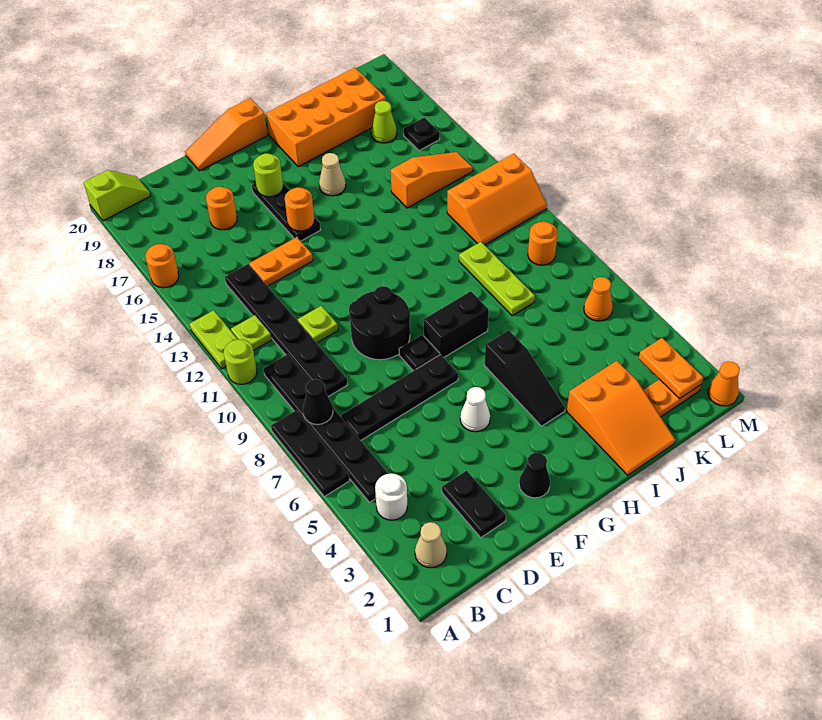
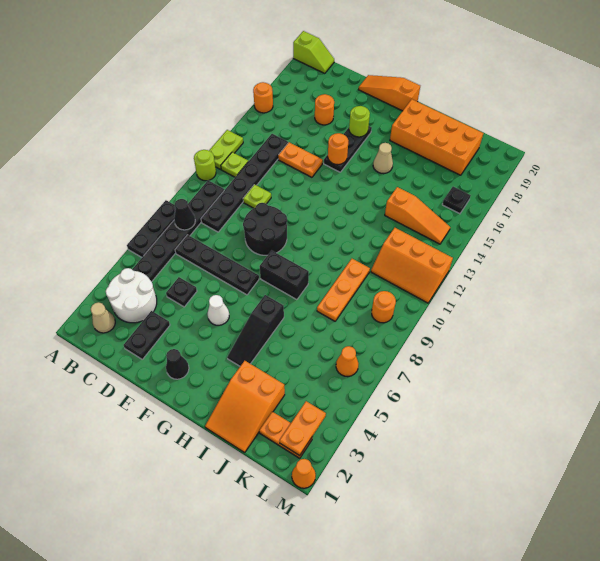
white 1x1 round brick [375,473,407,520] -> white 2x2 round brick [106,268,157,323]
black 1x1 plate [399,335,440,371] -> black 1x1 plate moved to [166,277,197,307]
lime 1x3 plate [459,242,535,316] -> orange 1x3 plate [317,259,370,321]
lime 1x1 cone [371,101,397,143] -> none

